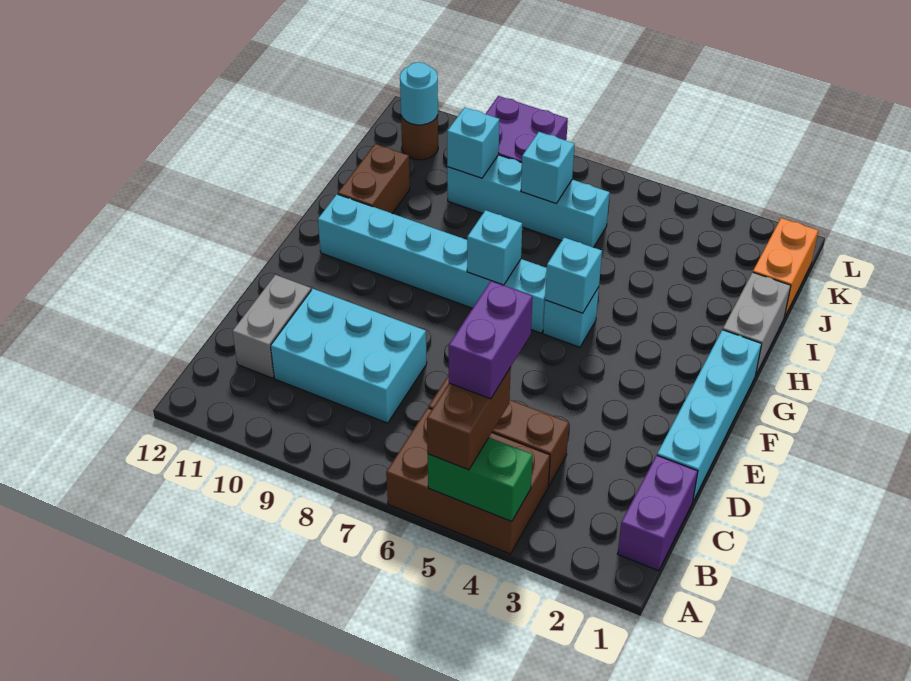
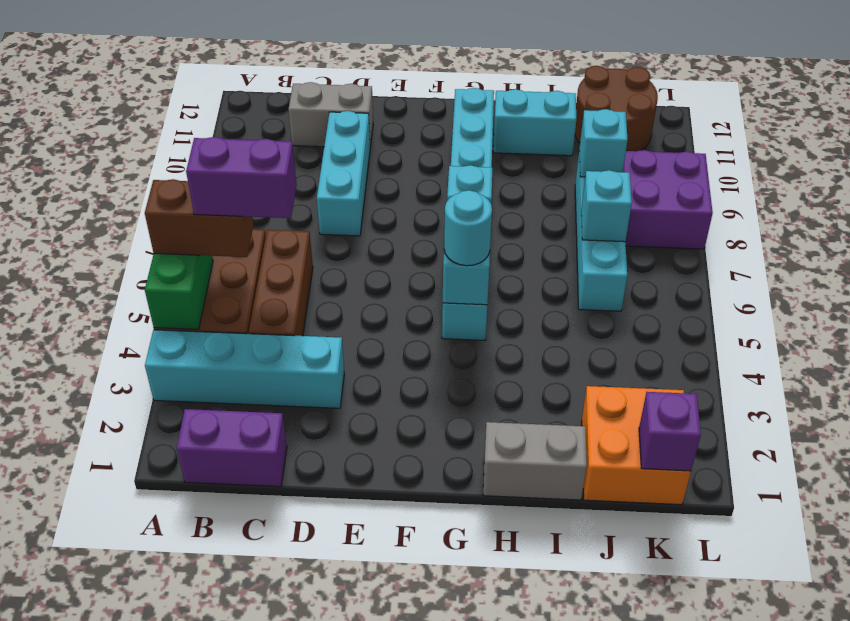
cyan 2x3 brick [271,289,427,423] -> cyan 1x3 brick [317,111,370,236]
cyan 1x4 brick [657,330,762,501] -> cyan 1x4 brick moved to [145,330,344,408]
brown 1x2 brick [338,144,410,213] -> cyan 1x2 brick [493,89,576,156]
orange 1x2 brick [753,218,818,318] -> orange 2x2 brick [582,386,691,505]
none -> purple 1x1 brick [639,392,701,471]
brown 1x1 round brick [401,115,438,160] -> brown 2x2 round brick [575,66,658,151]
cyan 1x1 round brick [400,62,438,125] -> cyan 1x1 round brick moved to [444,190,492,266]

